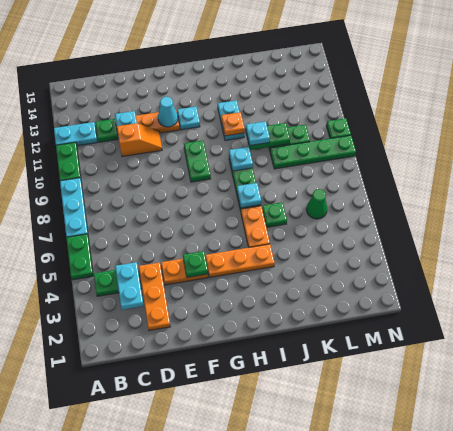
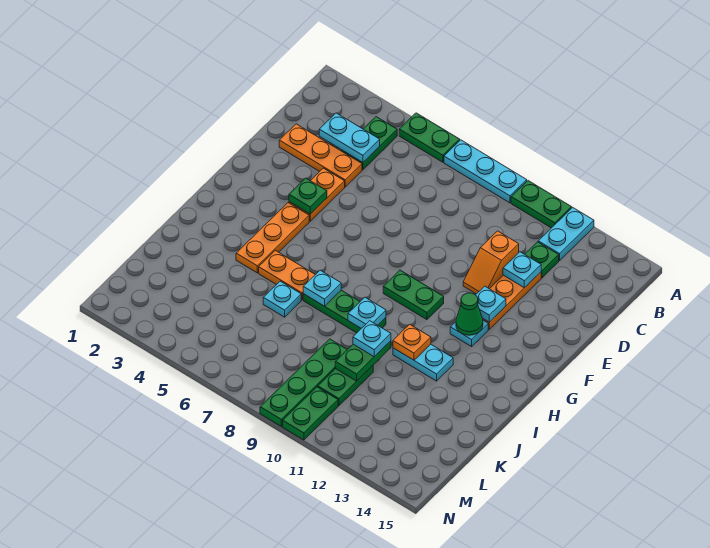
cyan 1x1 cone [158,97,178,127] -> cyan 1x1 plate [476,286,506,322]
green 1x1 plate [262,202,287,227] -> cyan 1x1 plate [263,281,301,317]
green 1x1 cone [306,189,327,219] -> green 1x1 cone moved to [456,293,483,335]
green 1x1 plate [326,118,351,138] -> green 1x2 plate [283,387,338,440]

